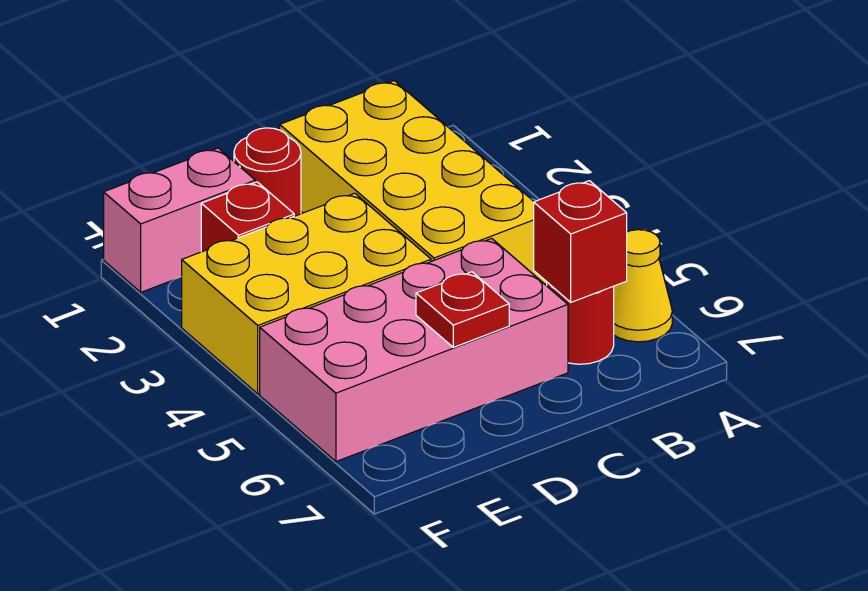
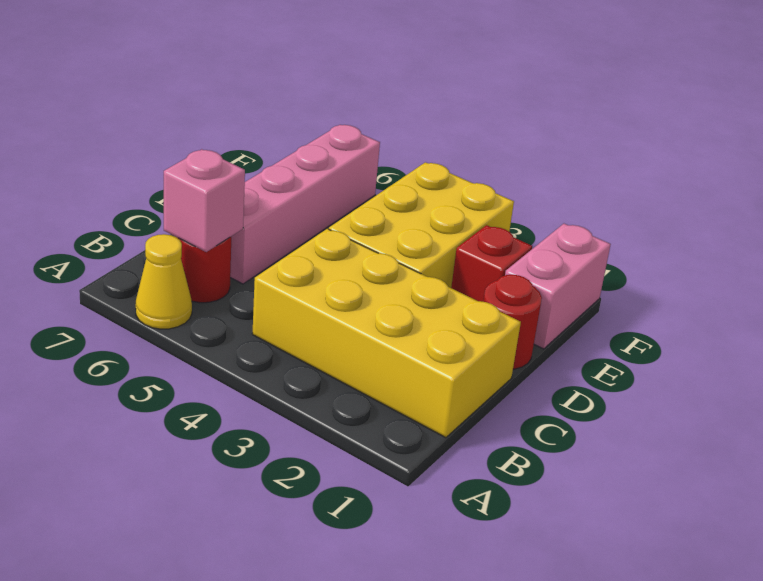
red 1x1 brick [534,181,627,302] -> pink 1x1 brick [164,149,245,252]
pink 2x4 brick [260,238,568,461] -> pink 1x4 brick [230,125,380,284]
red 1x1 plate [416,272,509,347] -> none

